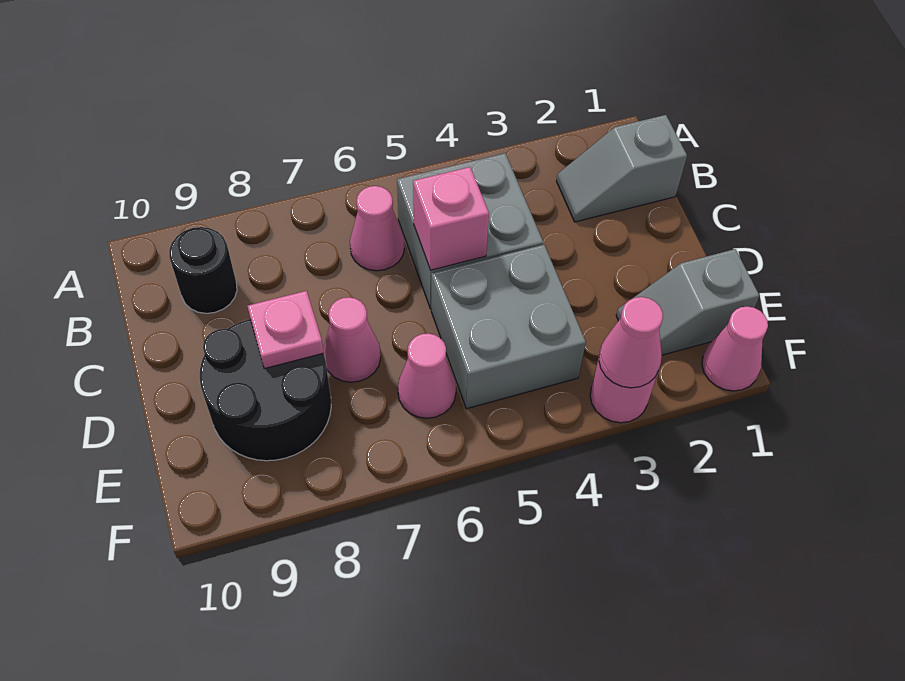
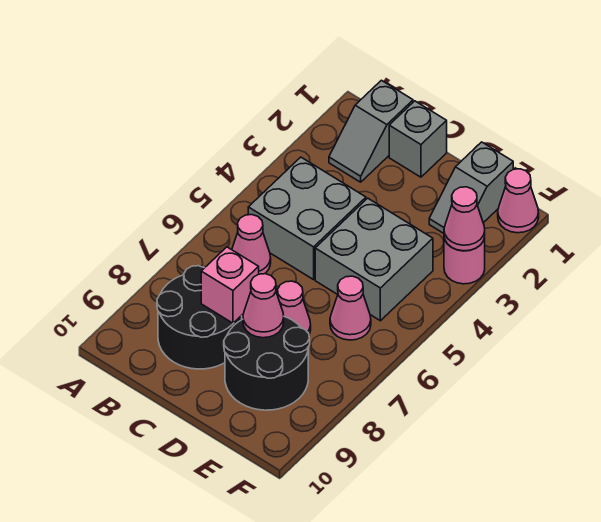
black 1x1 round brick [169,227,237,313] -> black 2x2 round brick [157,266,242,369]
none -> grey 1x1 brick [389,101,447,177]
pink 1x1 brick [413,167,489,270] -> pink 1x1 brick moved to [201,247,259,323]
pink 1x1 plate [248,291,324,369] -> pink 1x1 cone [243,274,284,338]

